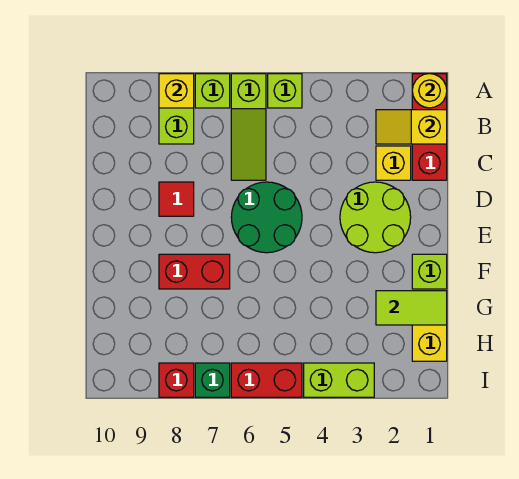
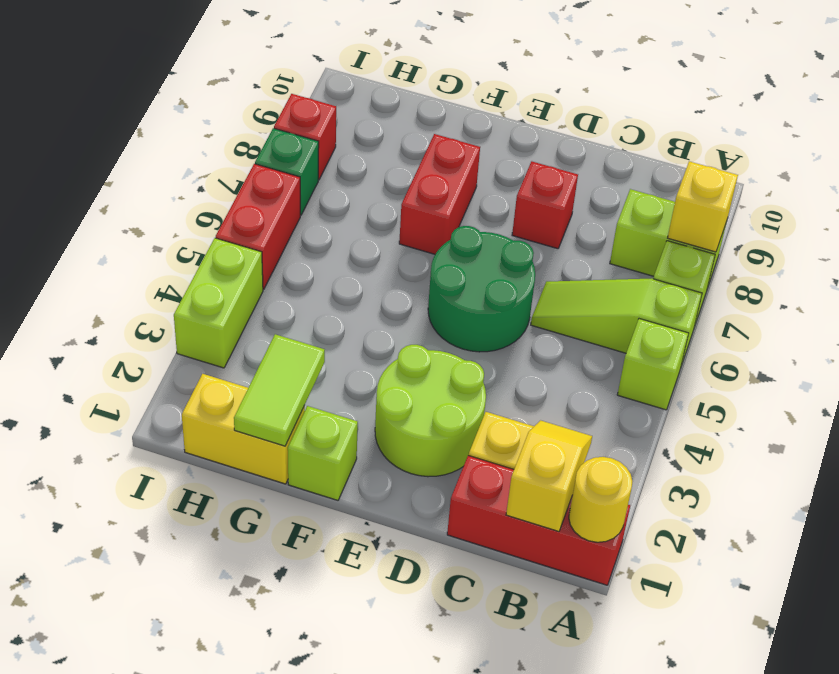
red 1x1 tile [159,182,194,216] -> red 1x1 brick [512,161,578,249]

